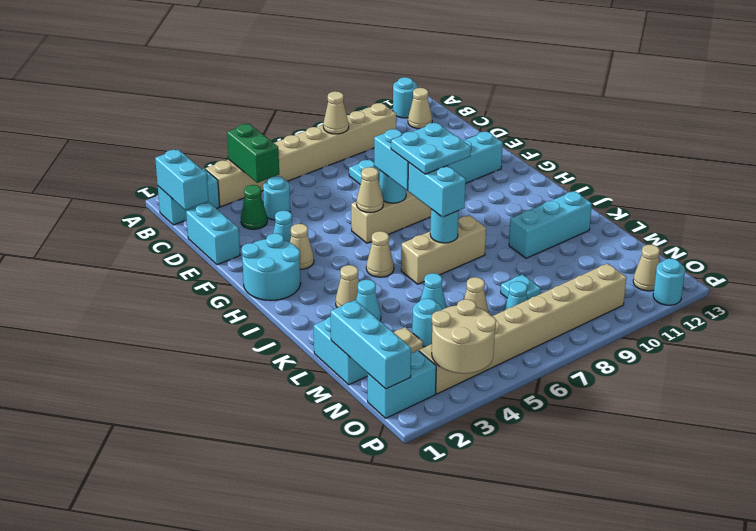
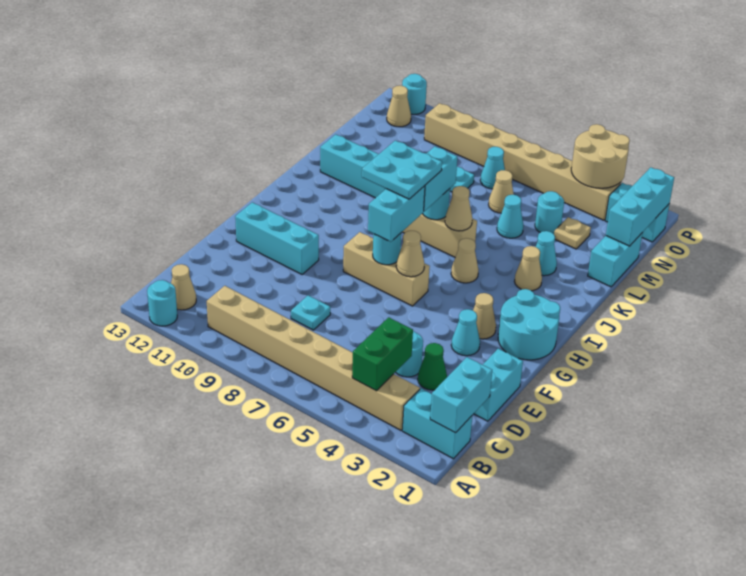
tan 1x1 cone [323,91,349,134] -> tan 1x1 cone moved to [445,186,472,231]

